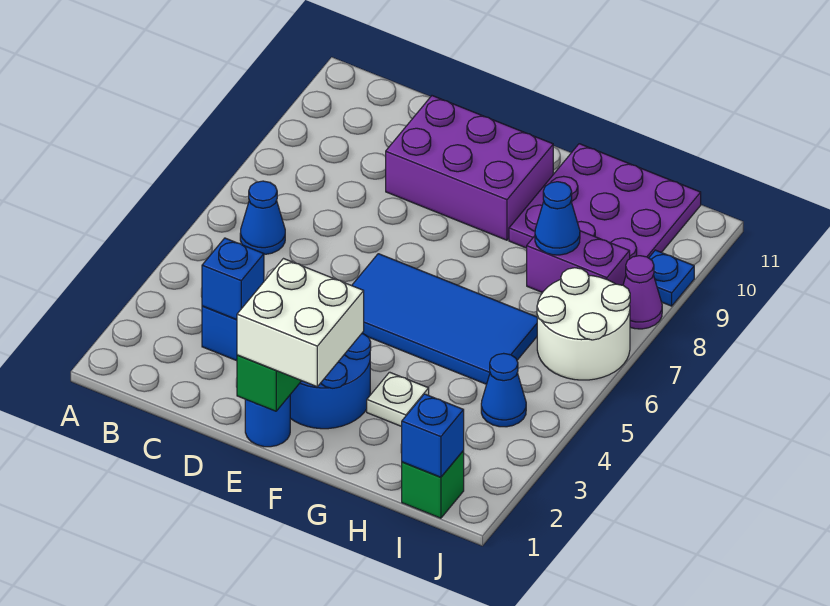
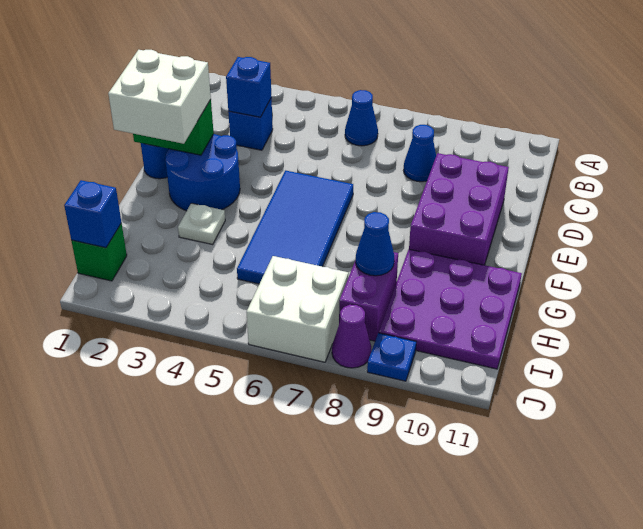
blue 1x1 cone [481,353,526,427] -> blue 1x1 cone moved to [404,125,436,182]
white 2x2 round brick [537,268,630,380] -> white 2x2 brick [246,256,348,362]

